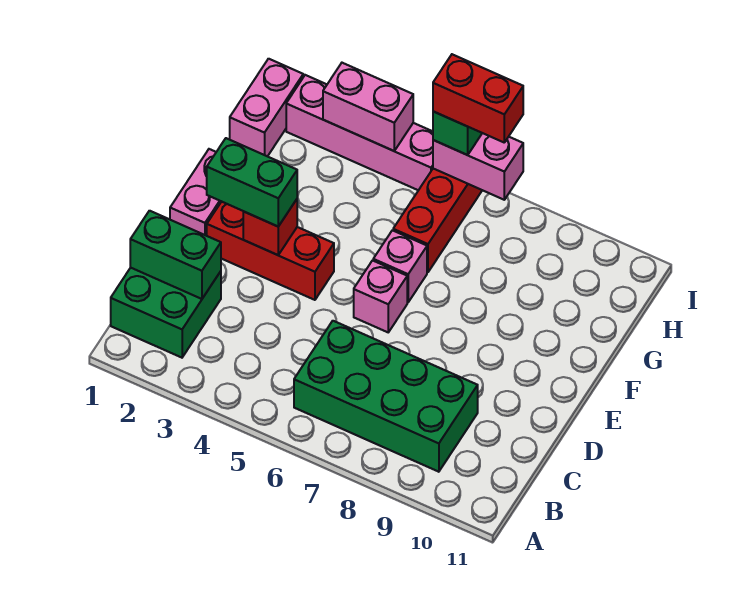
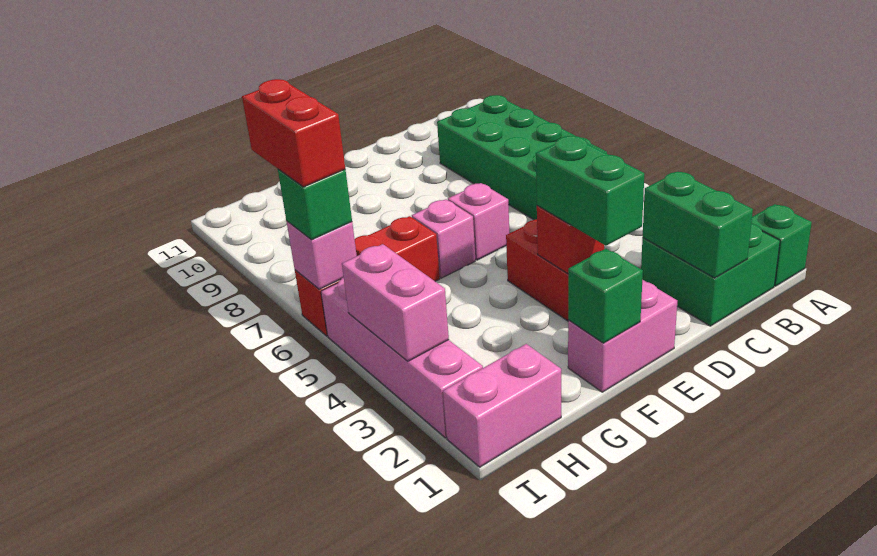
none -> green 1x1 brick [751,204,812,286]
none -> green 1x1 brick [568,249,643,343]
pink 1x2 brick [433,133,523,200] -> pink 1x1 brick [286,221,357,289]

